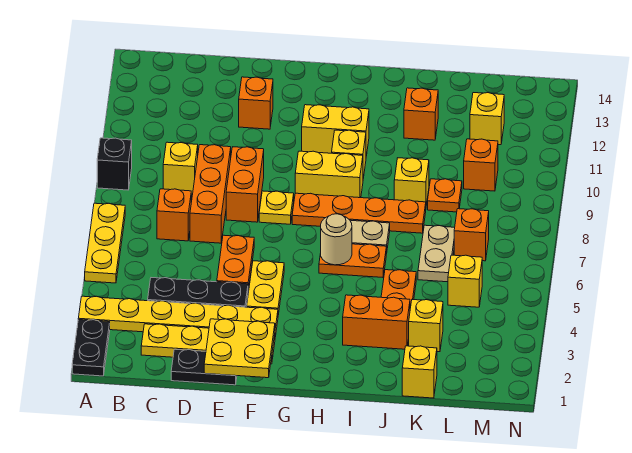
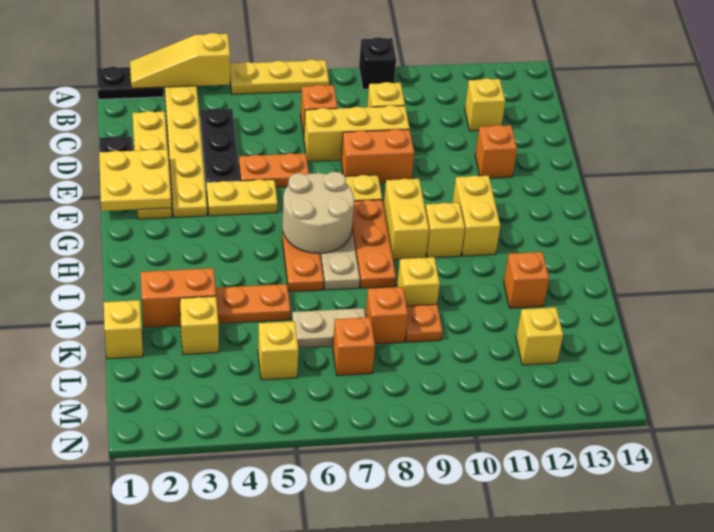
none -> yellow 1x3 slope [130,33,230,88]
none -> yellow 1x1 brick [465,78,505,131]
orange 1x3 brick [190,145,231,243] -> yellow 1x3 brick [304,105,410,162]
orange 1x4 plate [292,193,426,233] -> orange 1x3 plate [352,200,396,288]
tan 1x1 round brick [321,214,352,265] -> tan 2x2 round brick [282,172,354,254]
orange 1x2 brick [343,295,410,349] -> orange 1x2 brick turned to [141,268,216,328]
orange 1x1 brick [464,139,498,191] -> orange 1x1 brick moved to [366,287,408,344]

